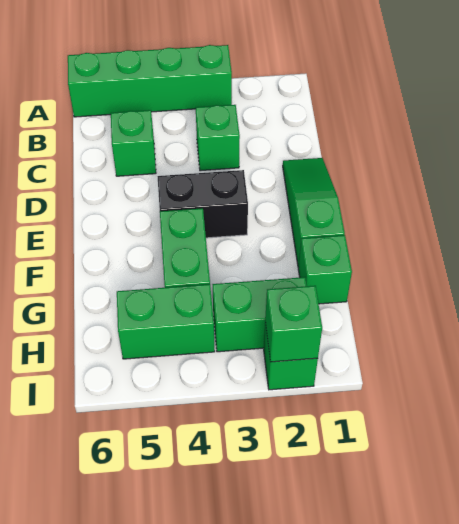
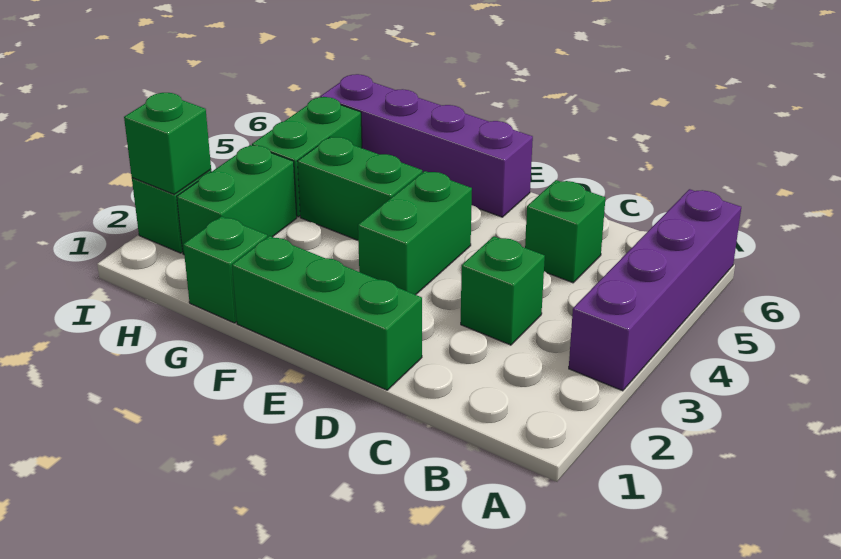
green 1x4 brick [68,45,232,117] -> purple 1x4 brick [569,189,741,391]
green 1x3 slope [283,158,345,267] -> green 1x3 brick [232,236,422,390]
black 1x2 brick [157,170,248,238] -> green 1x2 brick [358,171,472,295]
none -> purple 1x4 brick [320,74,533,217]

